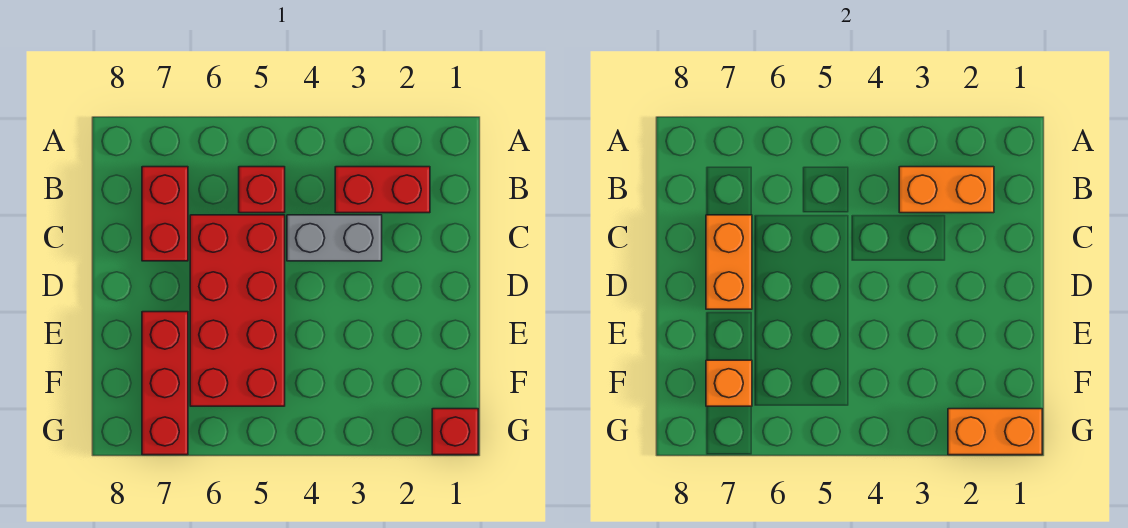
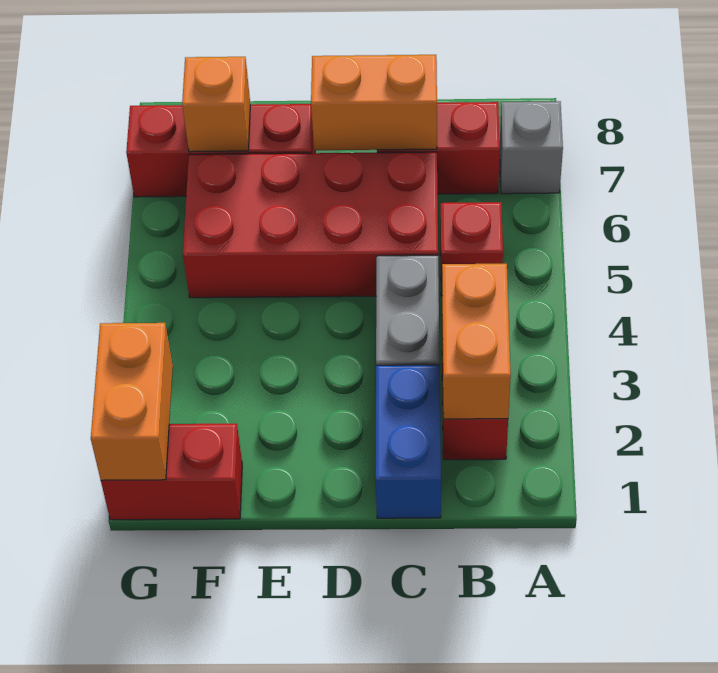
none -> grey 1x1 brick [500,101,563,194]
none -> blue 1x2 brick [375,365,441,518]
red 1x1 brick [432,409,478,455] -> red 1x2 brick [101,424,242,520]

